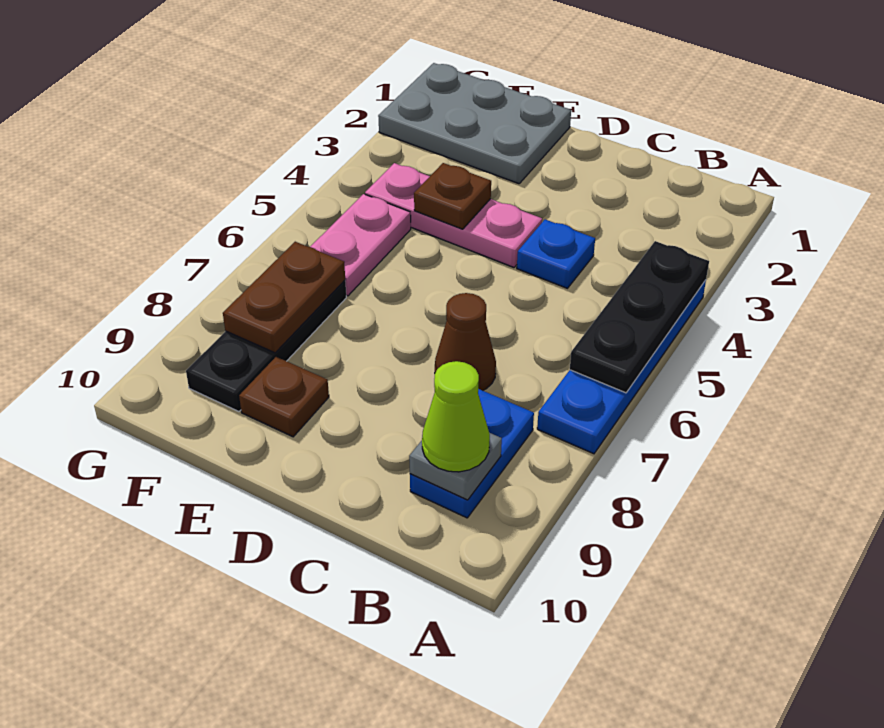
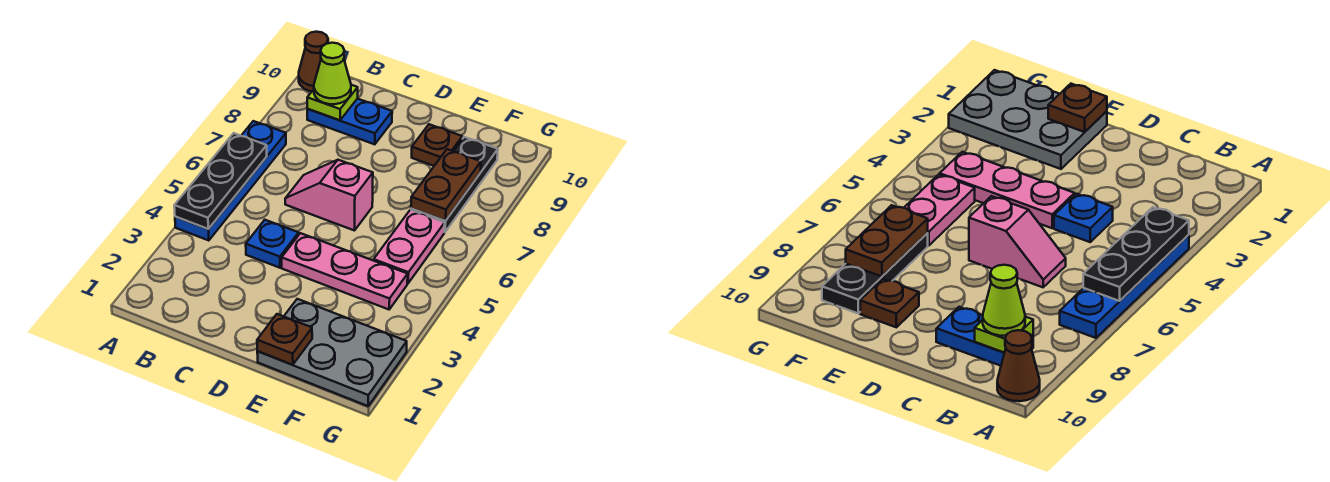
blue 1x2 plate [410,389,534,518] -> blue 1x2 plate turned to [307,99,392,144]
grey 1x1 plate [409,433,502,500] -> lime 1x1 plate [307,85,358,120]
none -> pink 1x2 slope [285,160,373,231]
brown 1x1 cone [435,293,496,391] -> brown 1x1 cone moved to [299,32,328,91]
brown 1x1 plate [414,163,491,229] -> brown 1x1 plate moved to [257,314,312,365]

